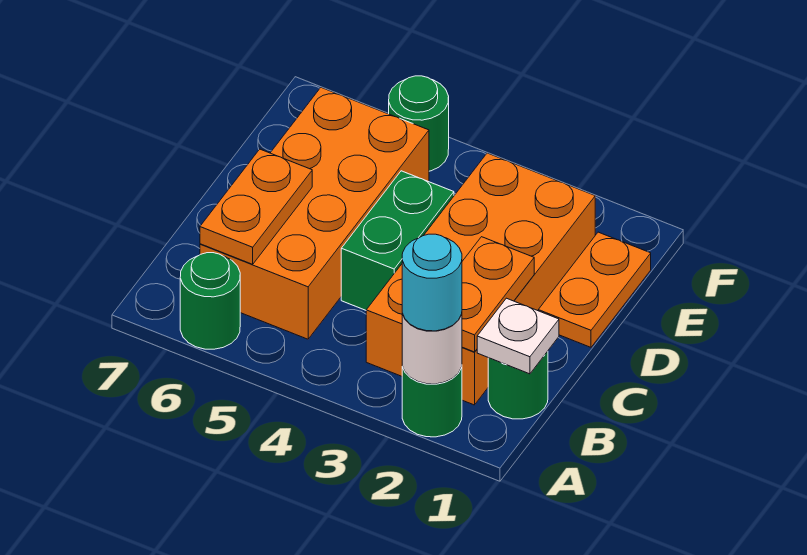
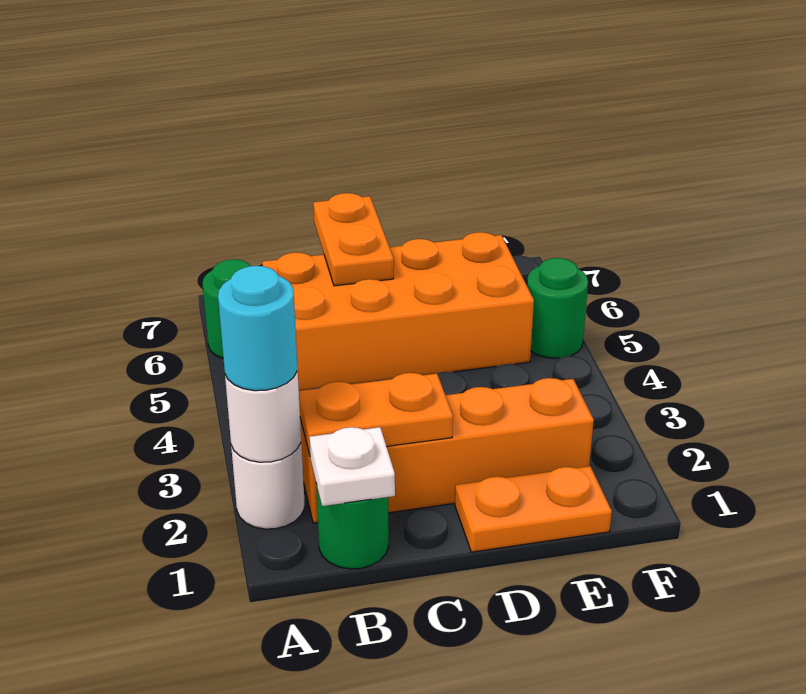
green 1x1 round brick [402,367,462,437] -> white 1x1 round brick [231,443,304,529]
orange 2x4 brick [366,153,595,405] -> orange 1x4 brick [300,378,594,523]
orange 1x2 plate [200,149,312,264] -> orange 1x2 plate turned to [313,193,394,286]
green 1x2 brick [341,171,454,310] -> none

